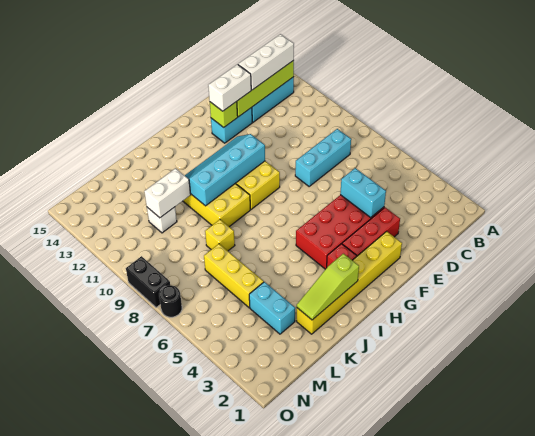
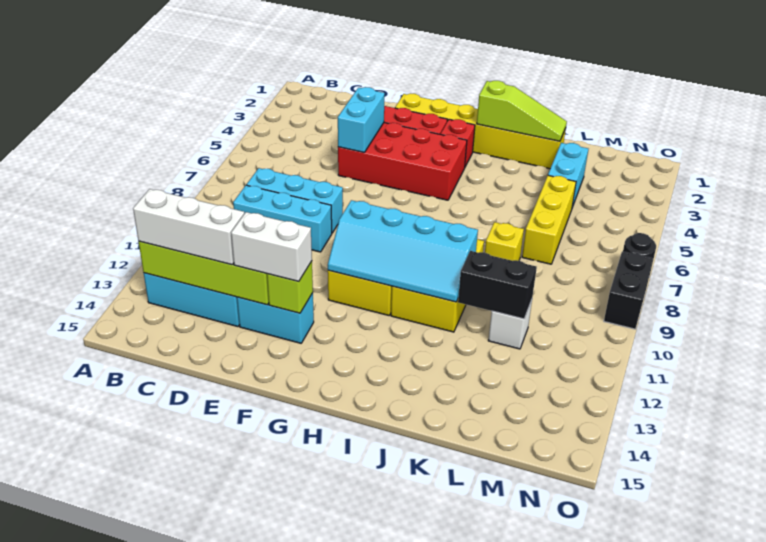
none -> cyan 1x3 brick [233,185,332,252]
white 1x2 brick [144,168,191,218] -> black 1x2 brick [458,251,537,319]

